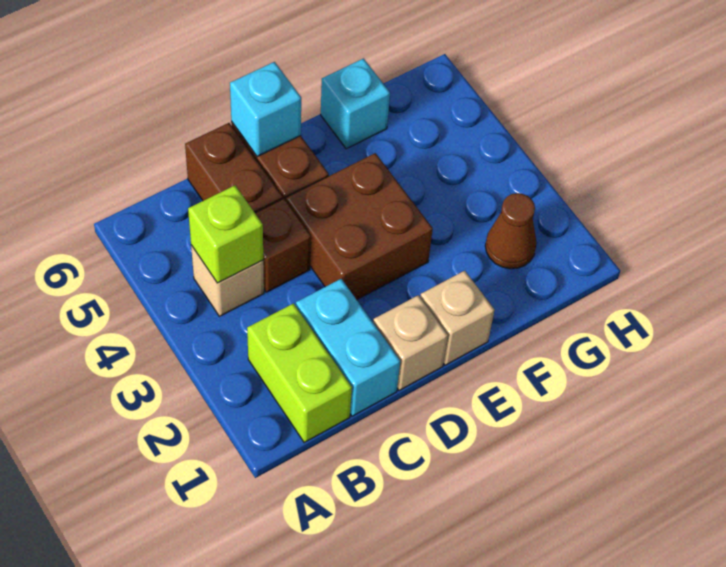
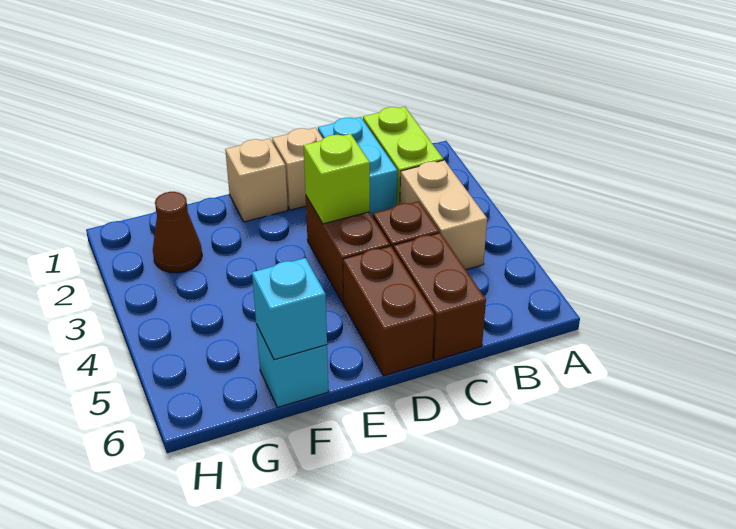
tan 1x1 brick [191,245,264,316] -> tan 1x2 brick [400,160,487,270]
lime 1x1 brick [188,185,263,283] -> lime 1x1 brick moved to [304,134,370,224]
brown 2x2 brick [286,153,433,300] -> brown 1x2 brick [306,196,390,304]
cyan 1x1 brick [230,62,301,157] -> cyan 1x1 brick moved to [252,258,327,360]

